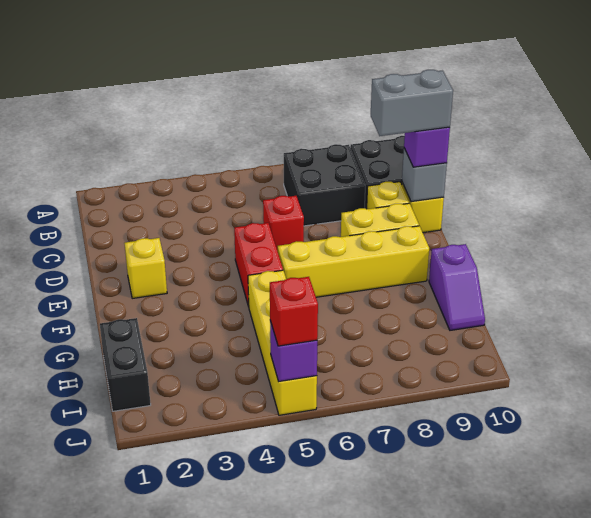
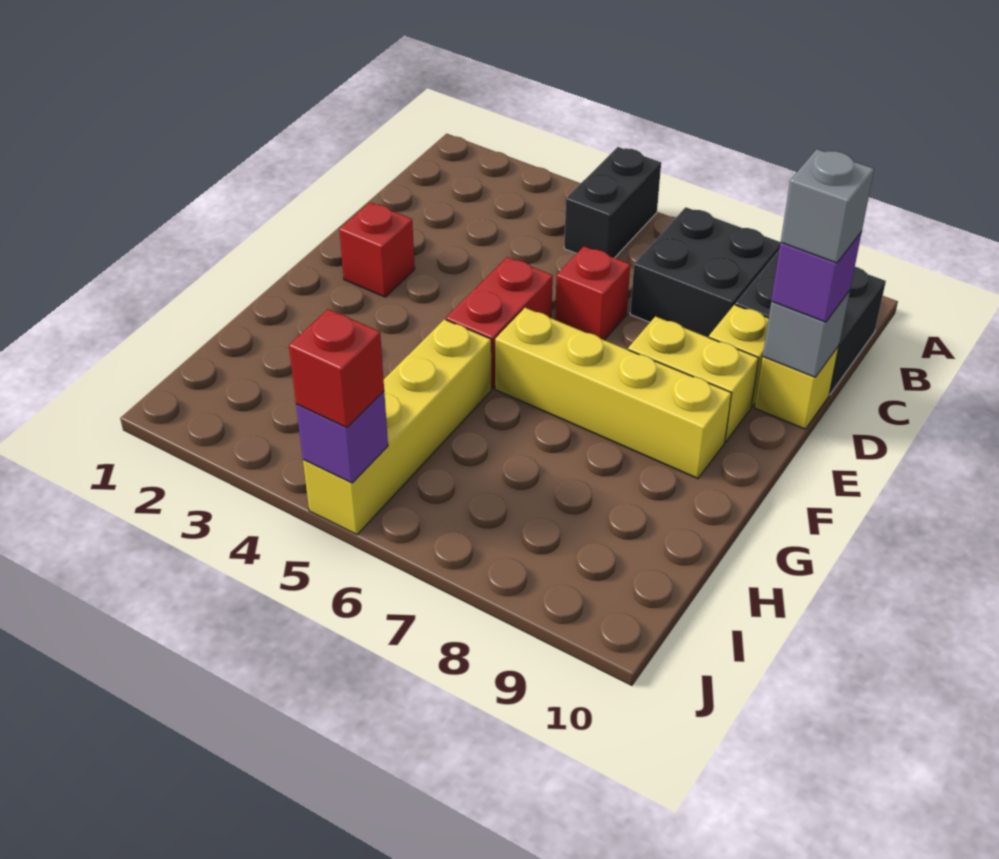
grey 1x2 brick [371,70,453,136] -> grey 1x1 brick [781,149,874,263]
yellow 1x1 brick [124,238,167,298] -> red 1x1 brick [339,202,415,297]
purple 1x2 slope [429,244,485,330] -> none
black 1x2 brick [100,318,151,411] -> black 1x2 brick moved to [564,147,661,258]

